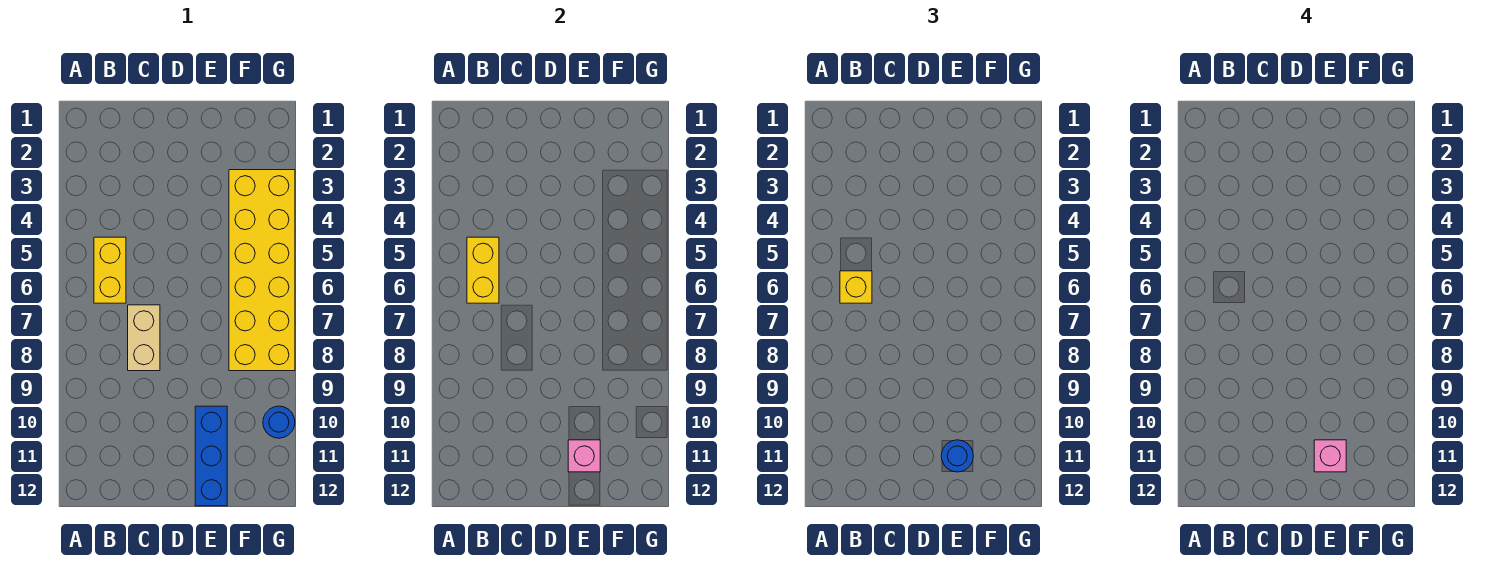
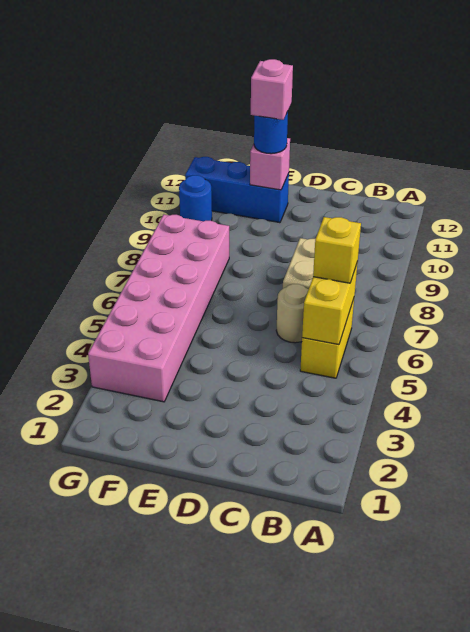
none -> tan 1x1 round brick [276,284,309,343]
blue 1x3 brick [195,406,227,506] -> blue 1x3 brick turned to [185,157,289,223]
yellow 2x6 brick [229,170,295,371] -> pink 2x6 brick [88,215,229,402]

